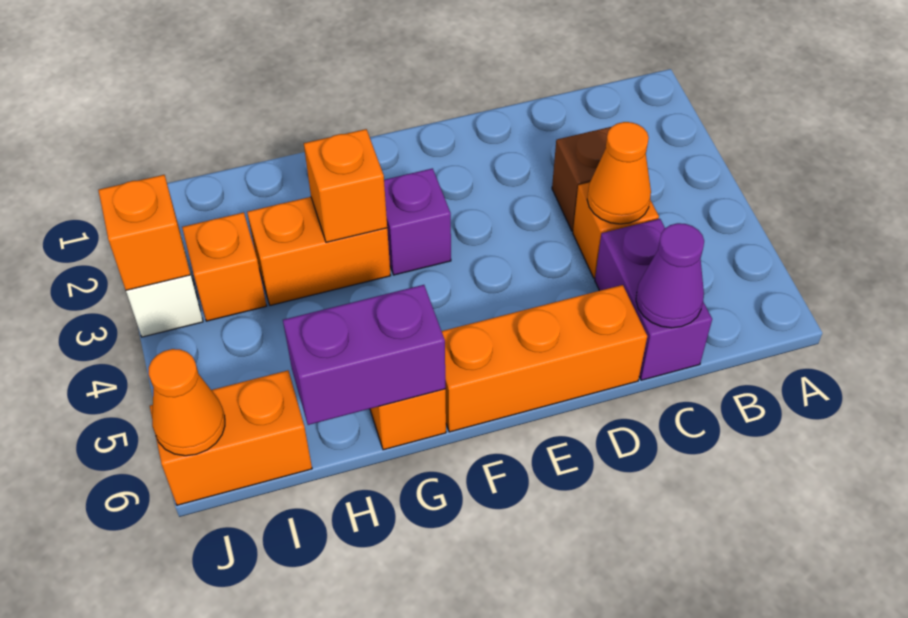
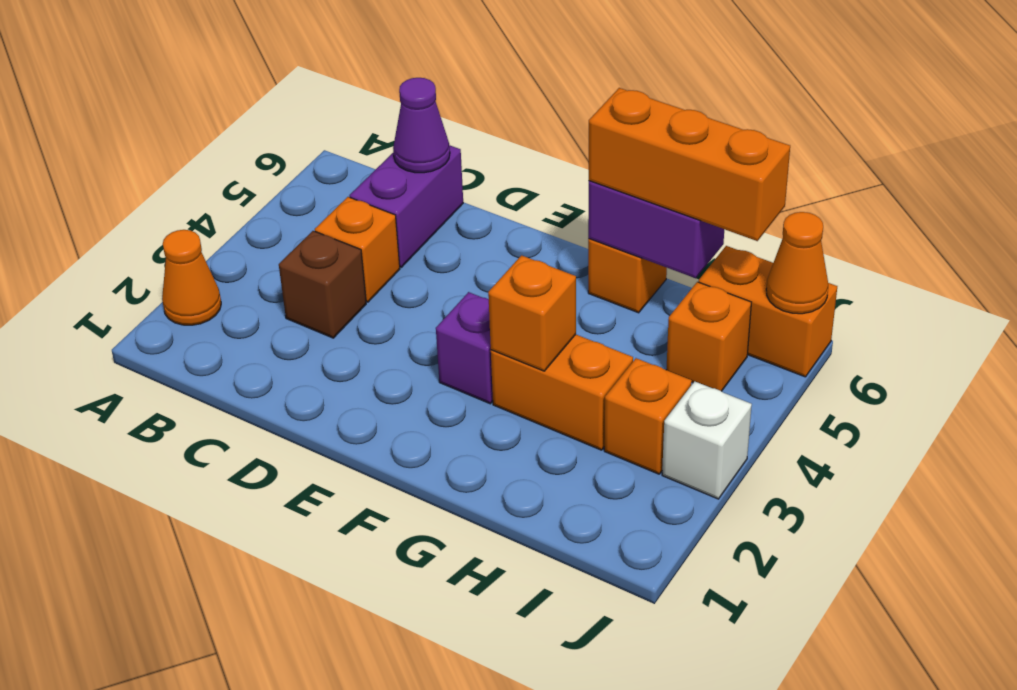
orange 1x1 cone [587,122,651,224] -> orange 1x1 cone moved to [162,230,221,325]
orange 1x3 brick [442,285,647,432] -> orange 1x3 brick moved to [589,88,790,241]
orange 1x1 brick [98,175,190,290] -> orange 1x1 brick moved to [667,282,751,391]

